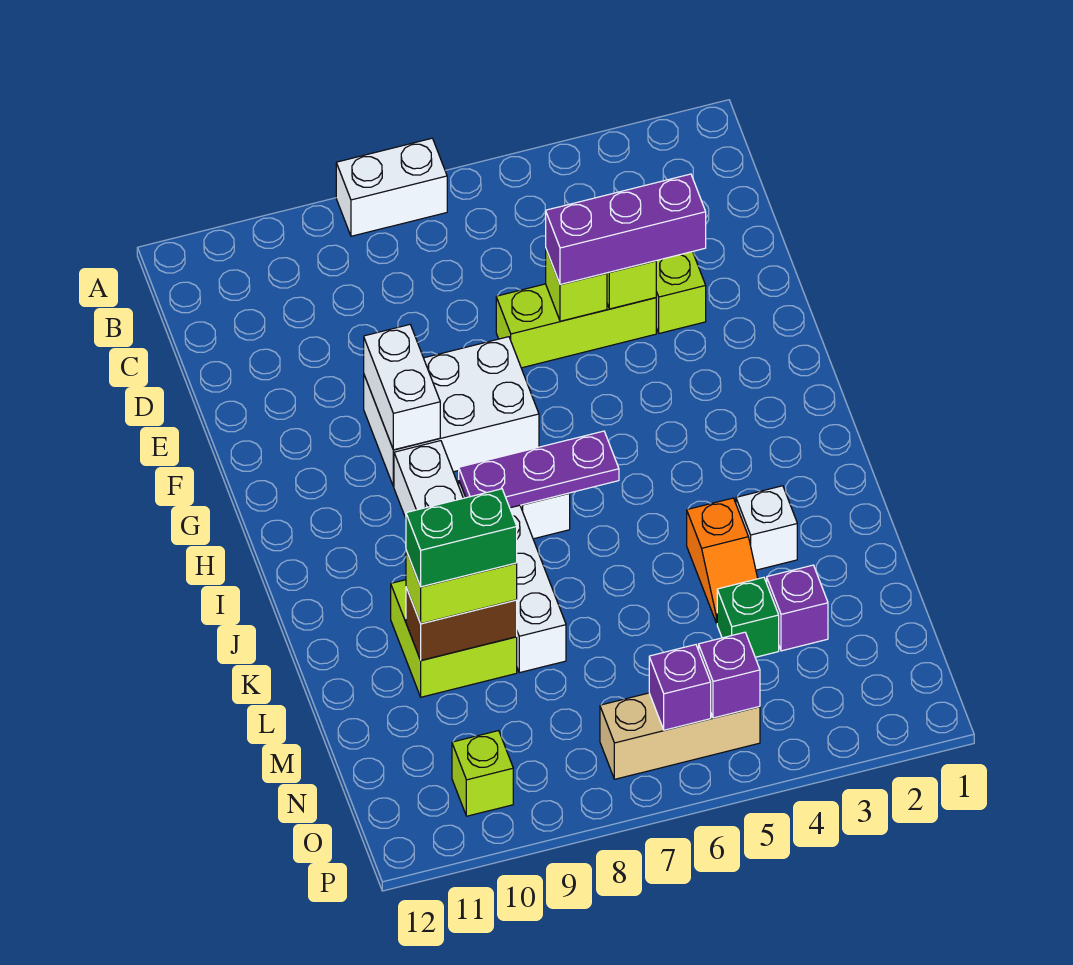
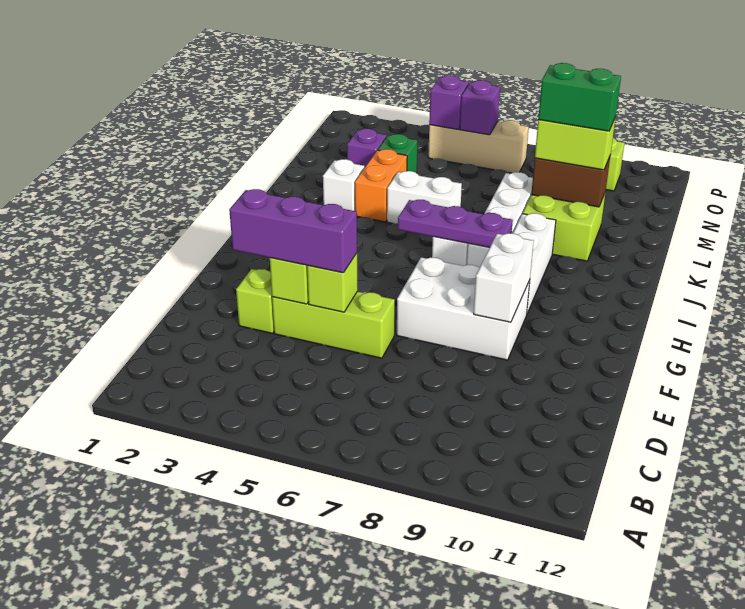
white 1x2 brick [336,138,447,236] -> white 1x2 brick moved to [387,171,462,224]
orange 1x2 slope [687,498,758,623] -> orange 1x2 brick [355,149,407,222]

